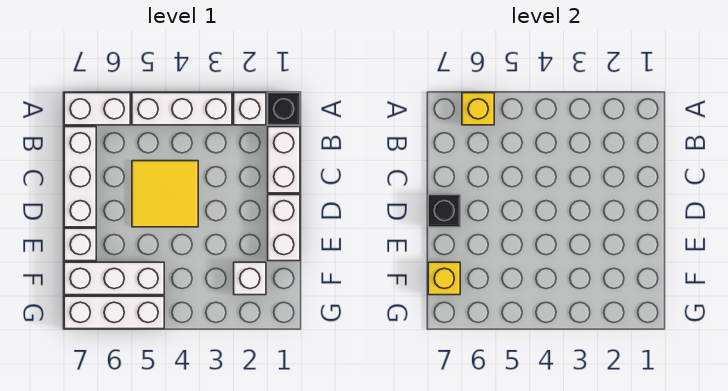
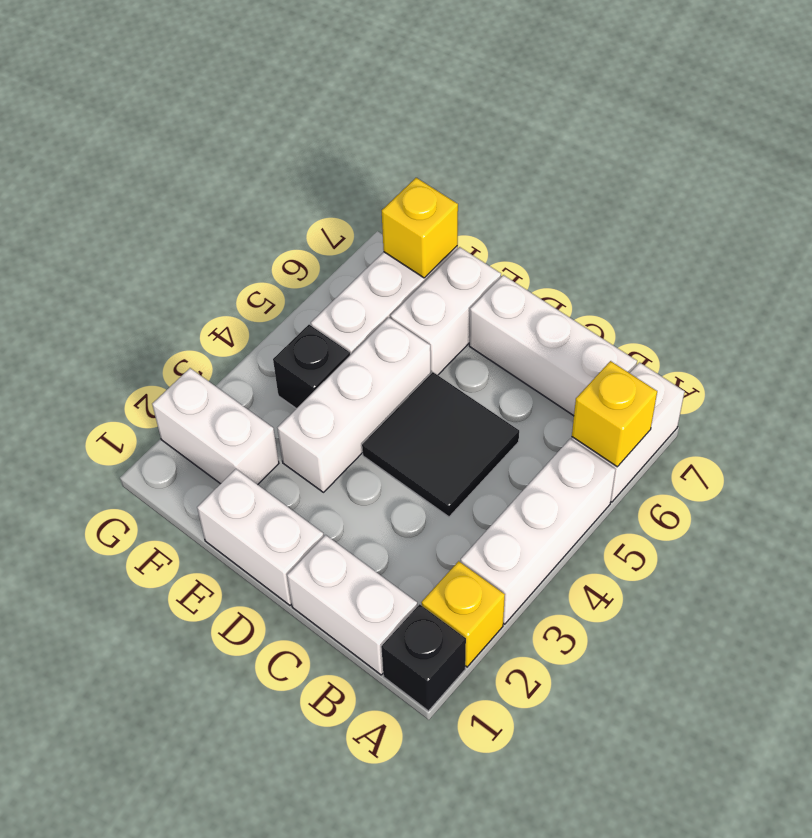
white 1x1 brick [234,93,266,125] -> yellow 1x1 brick [421,561,505,667]
yellow 2x2 tile [132,161,198,227] -> black 2x2 tile [362,372,519,517]
black 1x1 brick [428,195,460,227] -> black 1x1 brick moved to [273,325,350,409]
white 1x1 brick [64,228,96,261] -> white 1x2 brick [391,247,501,375]
white 1x1 brick [234,262,266,295] -> white 1x2 brick [152,368,279,485]
white 1x3 brick [64,296,164,329] -> white 1x3 brick moved to [278,317,431,492]

